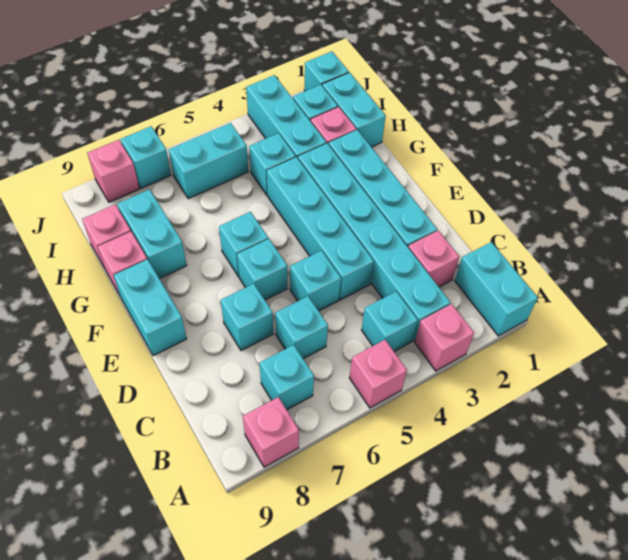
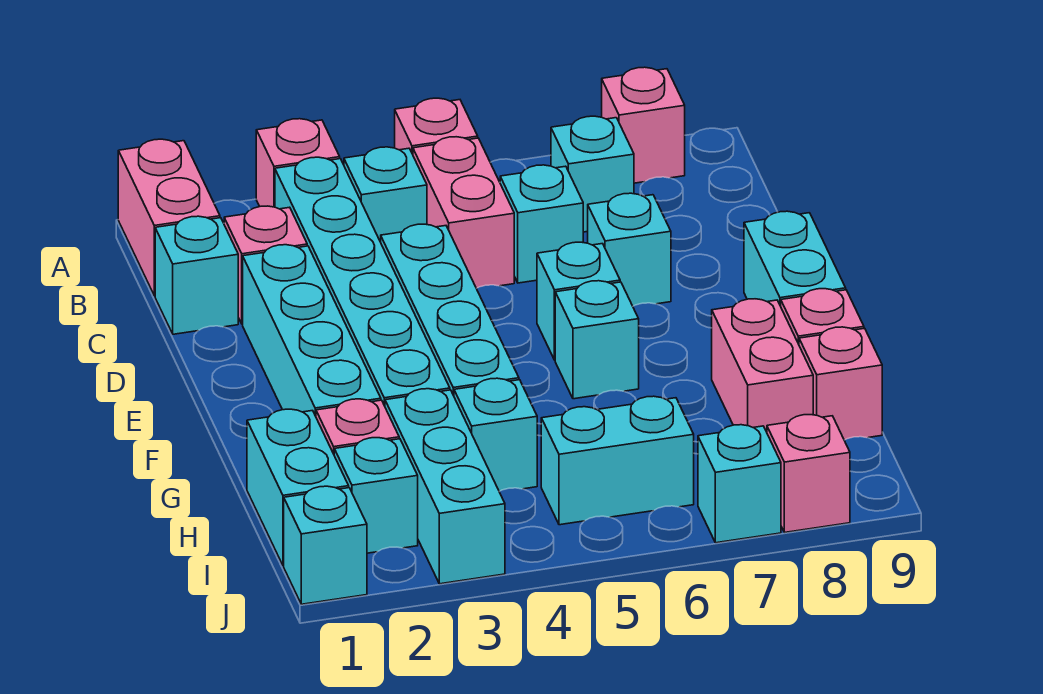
cyan 1x2 brick [455,242,538,336] -> pink 1x2 brick [118,139,220,296]
none -> pink 1x2 brick [413,137,514,288]
cyan 1x1 brick [290,251,341,311] -> cyan 1x1 brick moved to [155,216,238,334]
cyan 1x2 brick [117,190,187,279] -> pink 1x2 brick [712,299,813,432]

